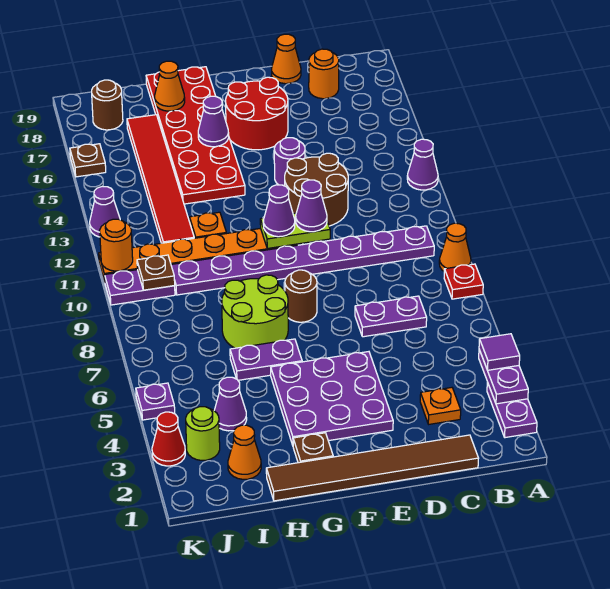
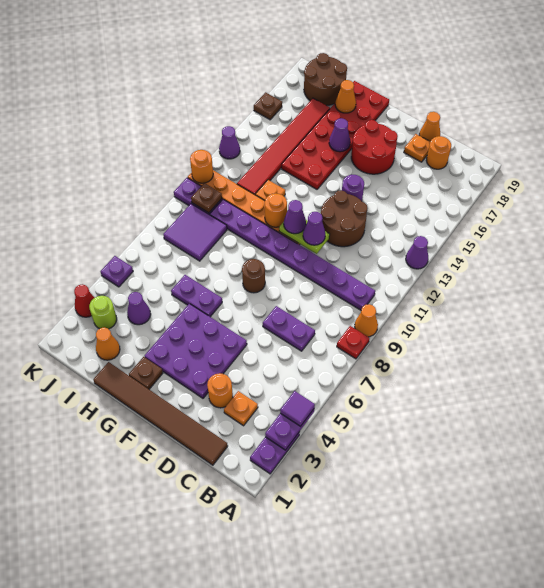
none -> orange 1x1 round brick [207,373,233,408]
none -> orange 1x1 plate [404,134,430,162]
lime 2x2 round brick [222,275,288,348] -> none
none -> orange 1x1 round brick [265,193,287,227]
none -> purple 2x2 tile [163,204,227,261]
brown 1x1 round brick [92,80,123,130] -> brown 2x2 round brick [304,53,347,106]

